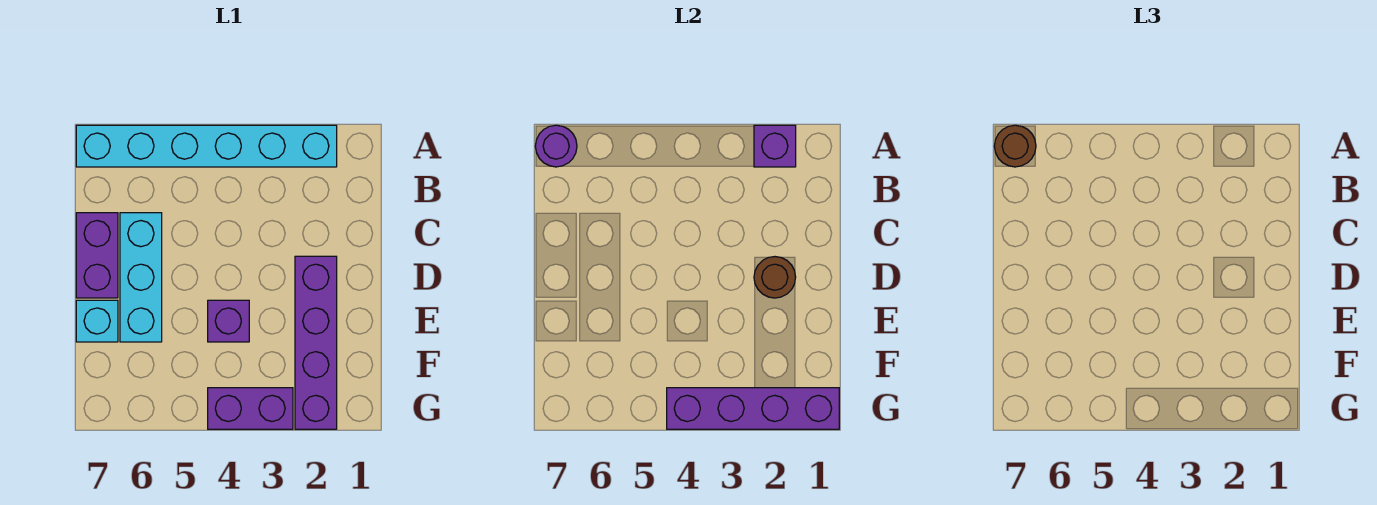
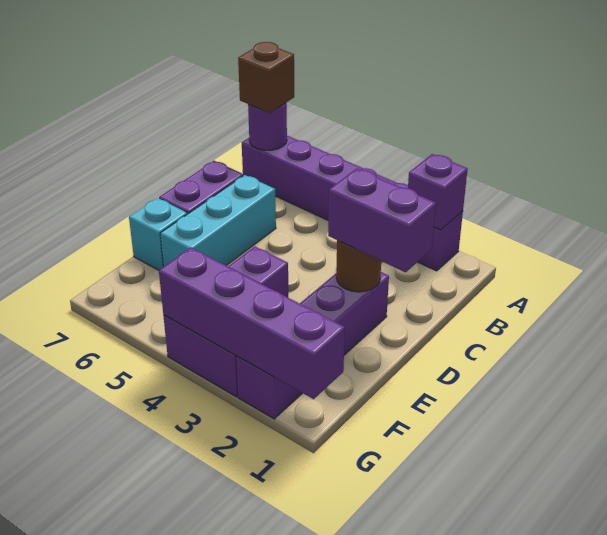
cyan 1x6 brick [76,125,337,167] -> purple 1x6 brick [242,136,463,271]
brown 1x1 round brick [994,125,1036,167] -> brown 1x1 brick [238,42,294,113]
none -> purple 1x2 brick [328,169,436,272]

